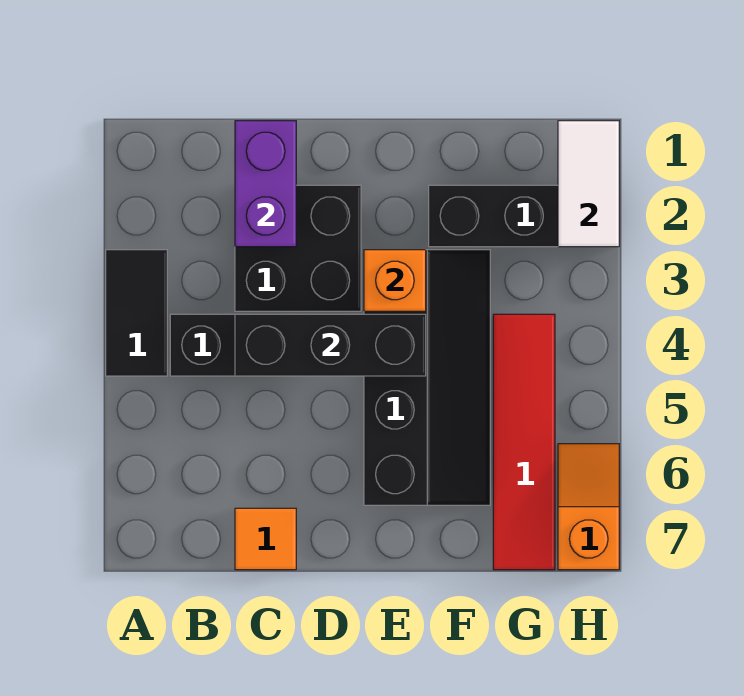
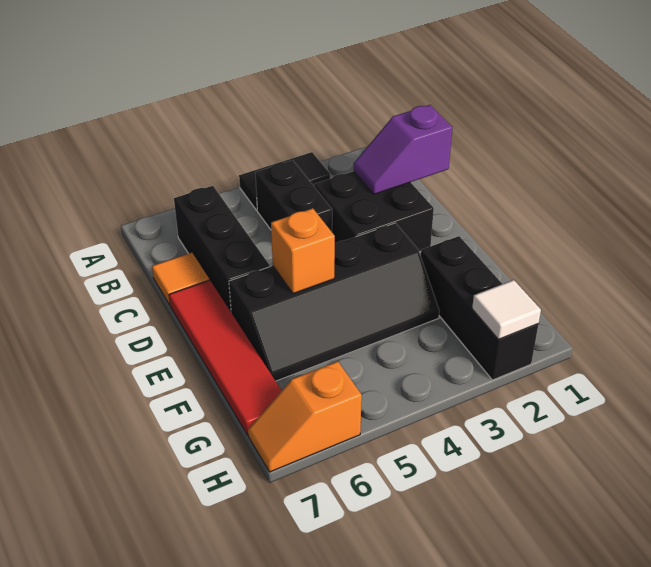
purple 1x2 brick [235,121,296,247] -> purple 1x2 slope [354,105,453,194]
black 1x3 brick [235,314,426,376] -> black 1x3 brick moved to [174,186,270,312]
orange 1x1 brick [364,250,426,311] -> orange 1x1 brick moved to [271,208,335,294]
red 1x4 tile [493,314,555,570] -> red 1x4 tile turned to [169,280,282,435]
white 1x2 tile [558,121,619,247] -> white 1x1 tile [472,280,541,340]
orange 1x2 slope [558,444,619,570] -> orange 1x2 slope turned to [248,361,362,472]

